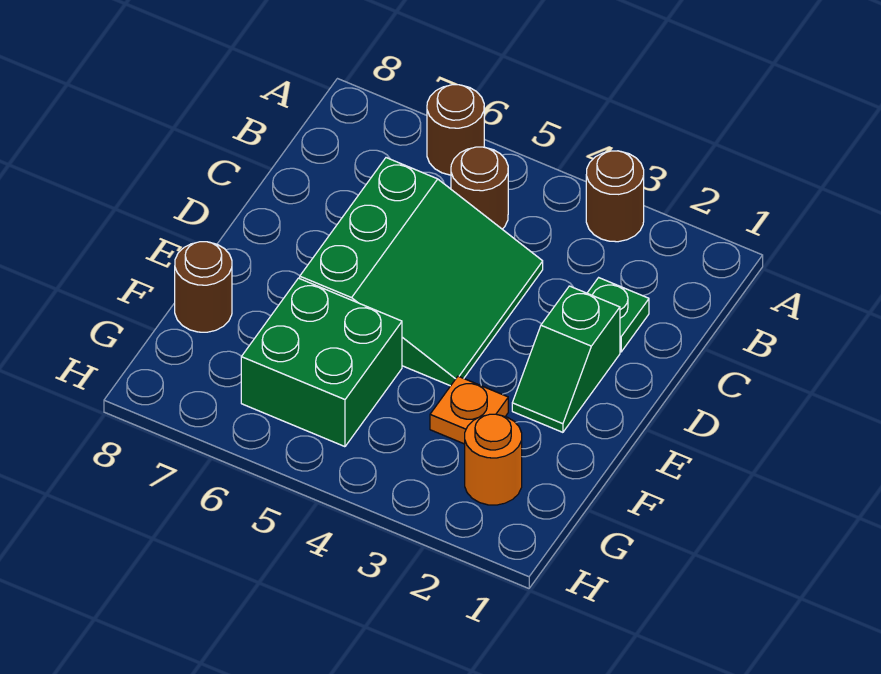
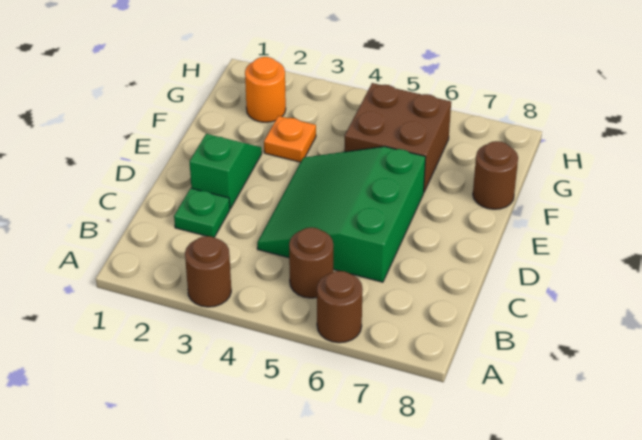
green 2x2 brick [241,278,402,447] -> brown 2x2 brick [344,83,451,192]

